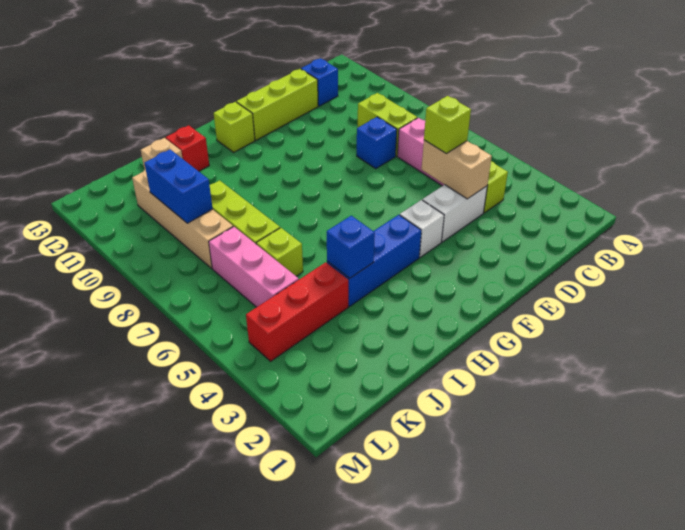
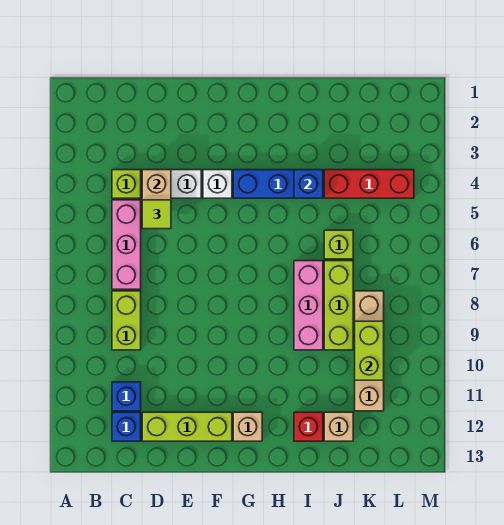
lime 1x1 brick [424,96,471,153] -> lime 1x1 tile [142,200,171,229]
blue 1x1 brick [357,117,397,168] -> blue 1x1 brick moved to [112,382,141,411]
lime 1x1 brick [214,102,255,152] -> tan 1x1 brick [233,412,262,441]
pink 1x3 brick [209,227,299,307] -> pink 1x3 brick moved to [294,261,323,350]
blue 1x2 brick [145,149,213,223] -> lime 1x2 brick [355,321,384,380]

